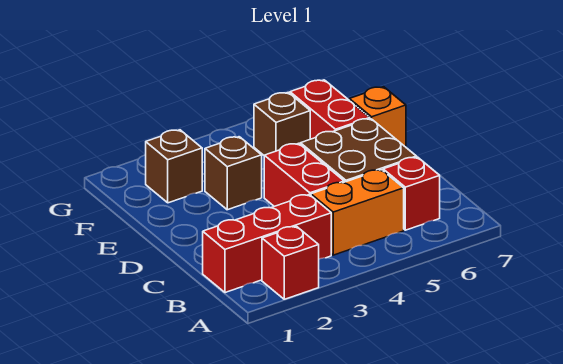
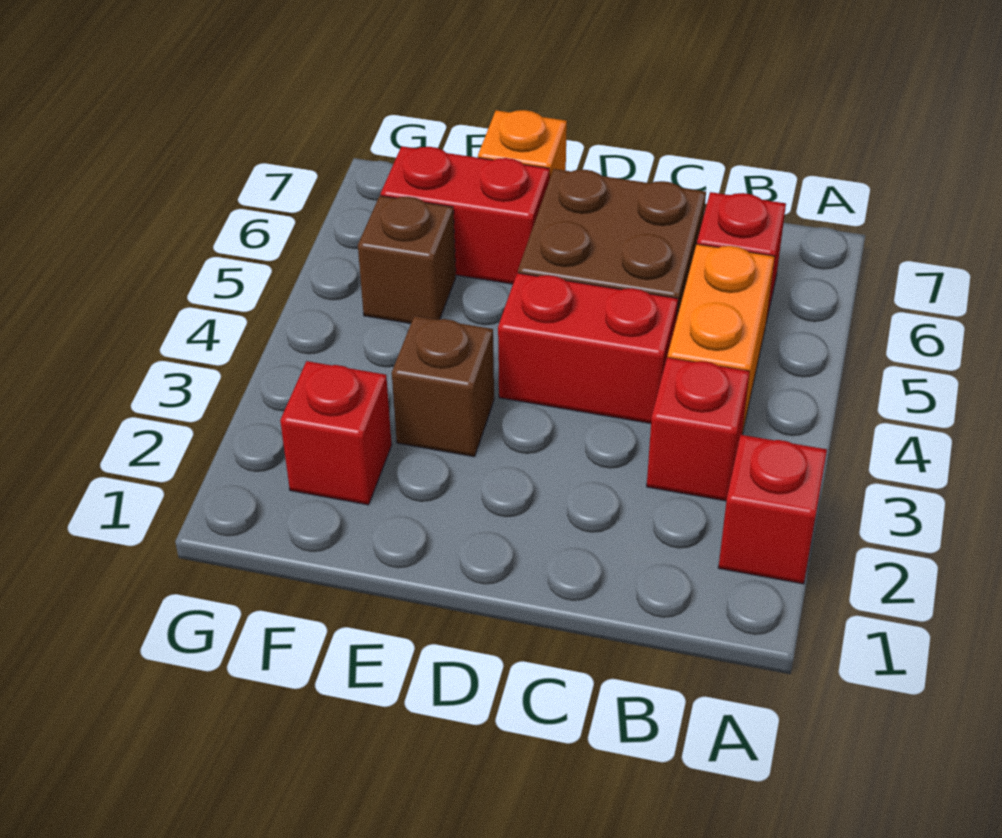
red 1x3 brick [203,195,331,293] -> red 1x1 brick [647,357,750,501]
brown 1x1 brick [146,130,202,203] -> red 1x1 brick [280,361,392,505]

